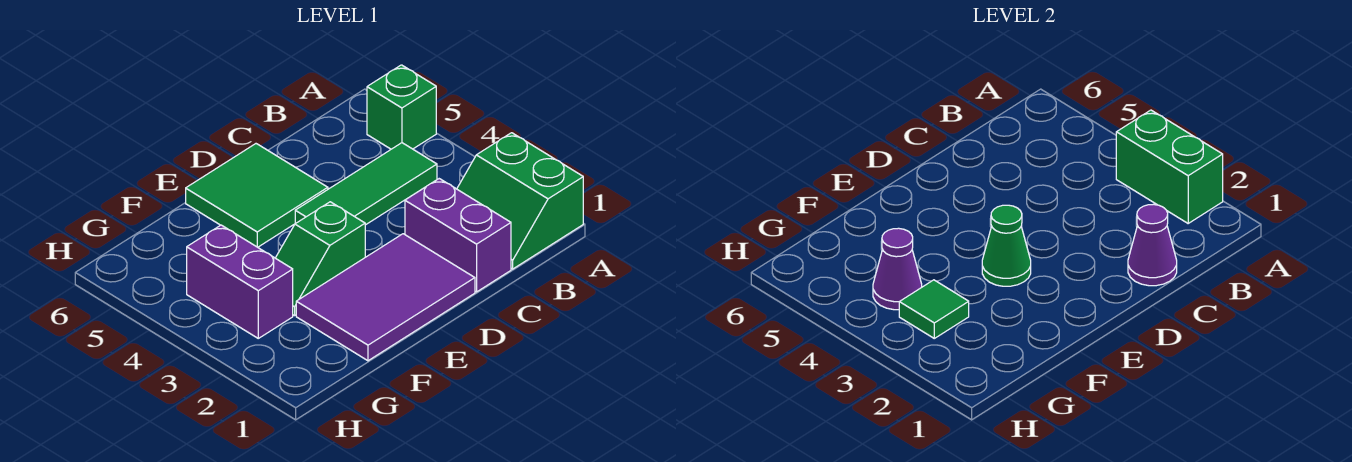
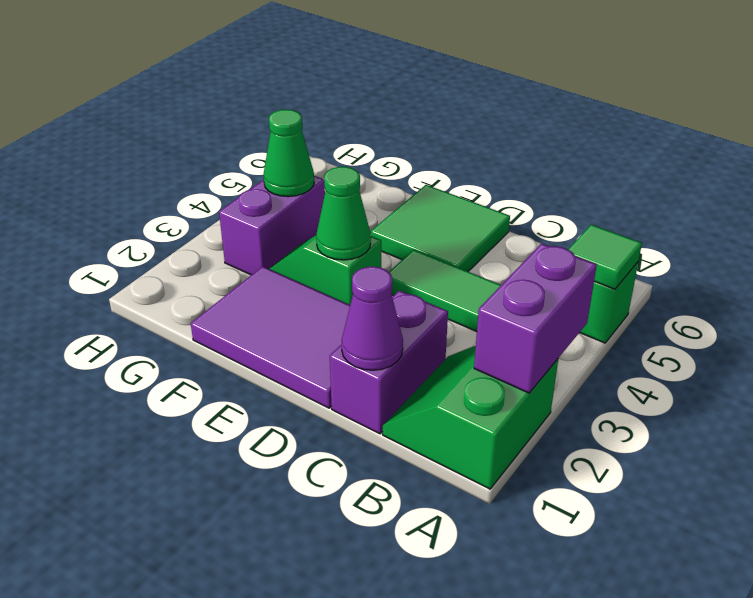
green 1x2 brick [1116,110,1223,223] -> purple 1x2 brick [474,243,597,393]
green 1x1 tile [899,280,969,338] -> green 1x1 tile moved to [568,224,642,289]
purple 1x1 cone [873,228,922,310] -> green 1x1 cone [264,109,314,197]

